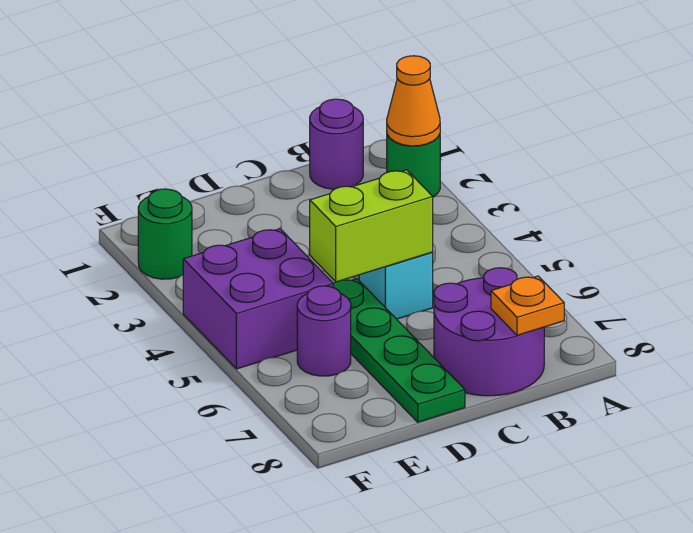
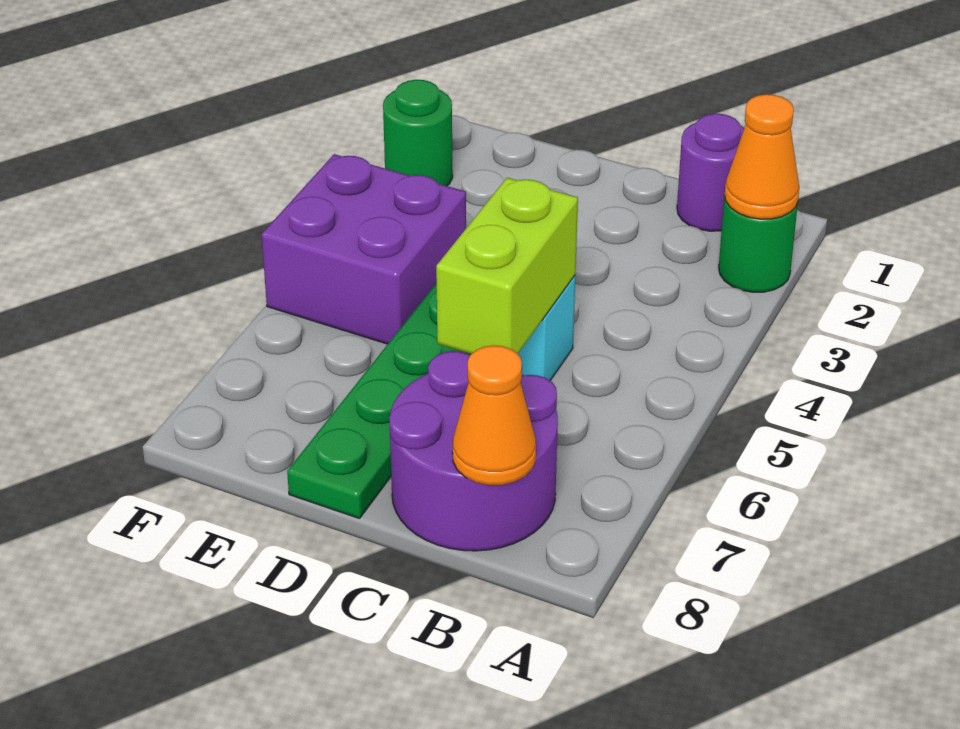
orange 1x1 plate [491,276,564,335] -> orange 1x1 cone [453,345,536,485]
lime 1x2 brick [310,170,433,282] -> lime 1x2 brick turned to [436,178,578,354]
purple 1x1 round brick [297,286,351,376] -> none

